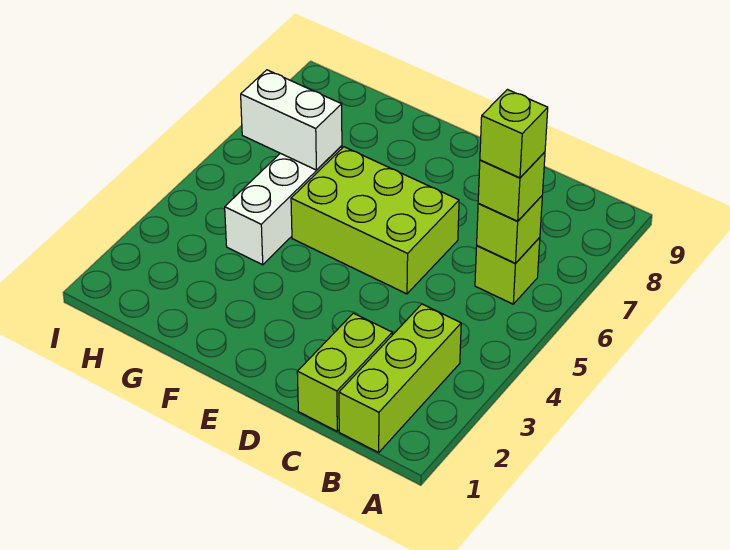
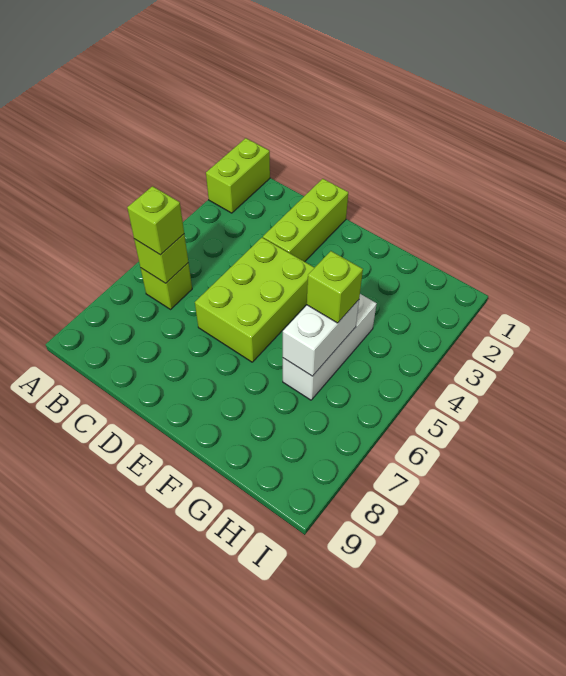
lime 1x3 brick [339,304,461,453] -> lime 1x3 brick moved to [263,179,348,262]
lime 1x1 brick [480,90,548,178] -> lime 1x1 brick moved to [307,251,363,323]
lime 1x2 brick [297,313,392,431] -> lime 1x2 brick moved to [206,138,270,213]
lime 2x3 brick [291,147,459,294] -> lime 2x3 brick turned to [195,238,314,362]
white 1x2 brick [241,70,342,170] -> white 1x2 brick turned to [283,300,359,376]

